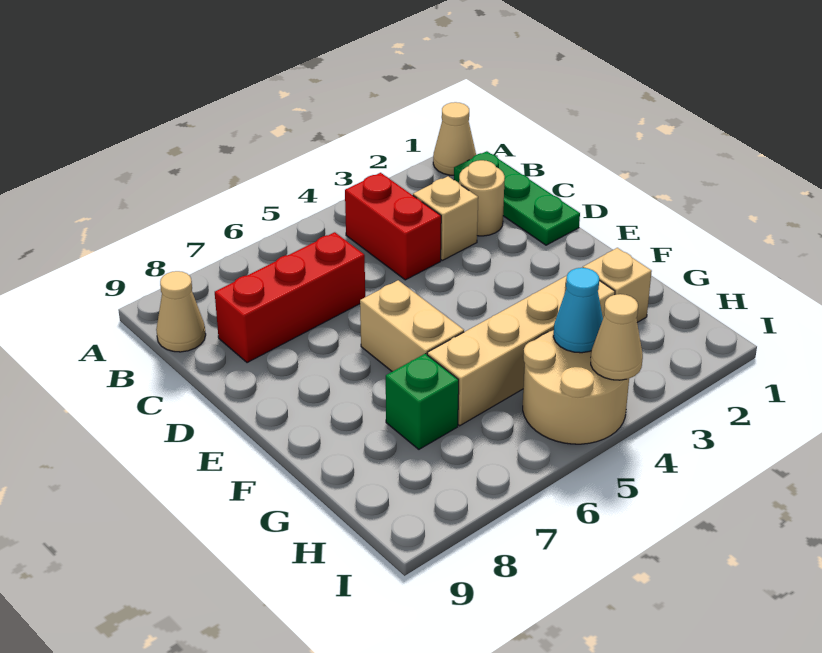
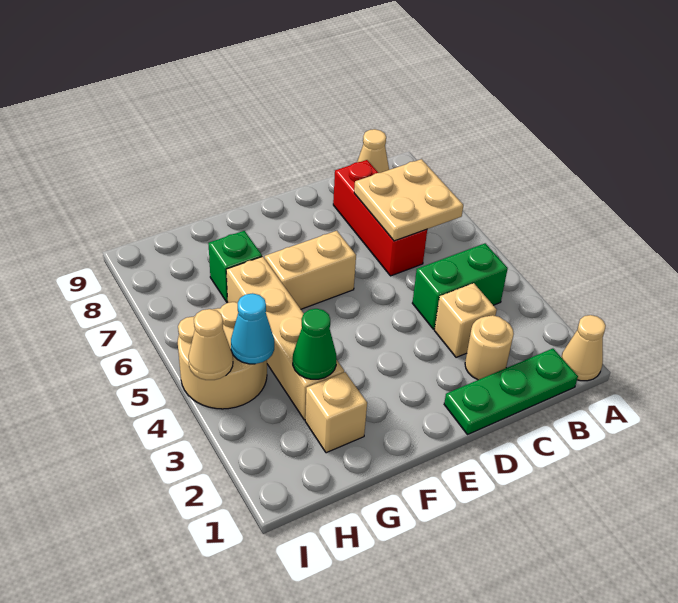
red 1x2 brick [345,173,441,280] -> green 1x2 brick [412,243,508,329]
none -> tan 2x2 plate [354,159,463,241]
none -> green 1x1 cone [293,309,337,379]

